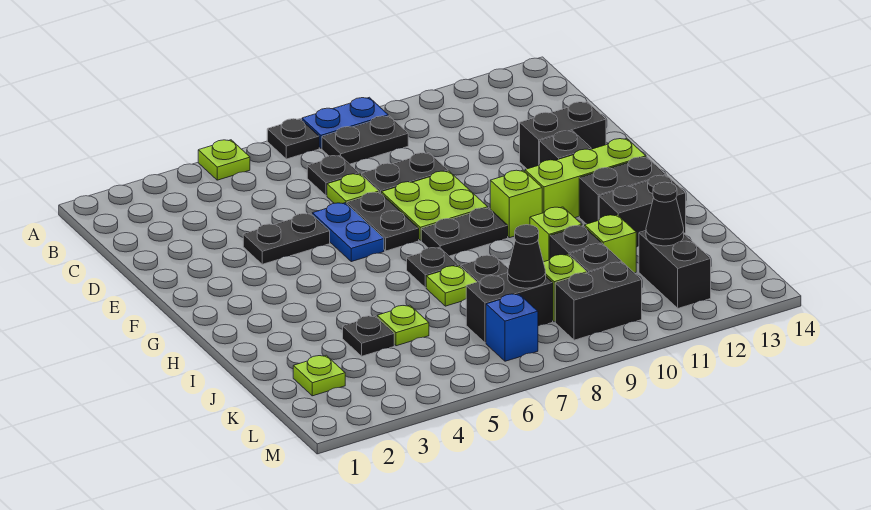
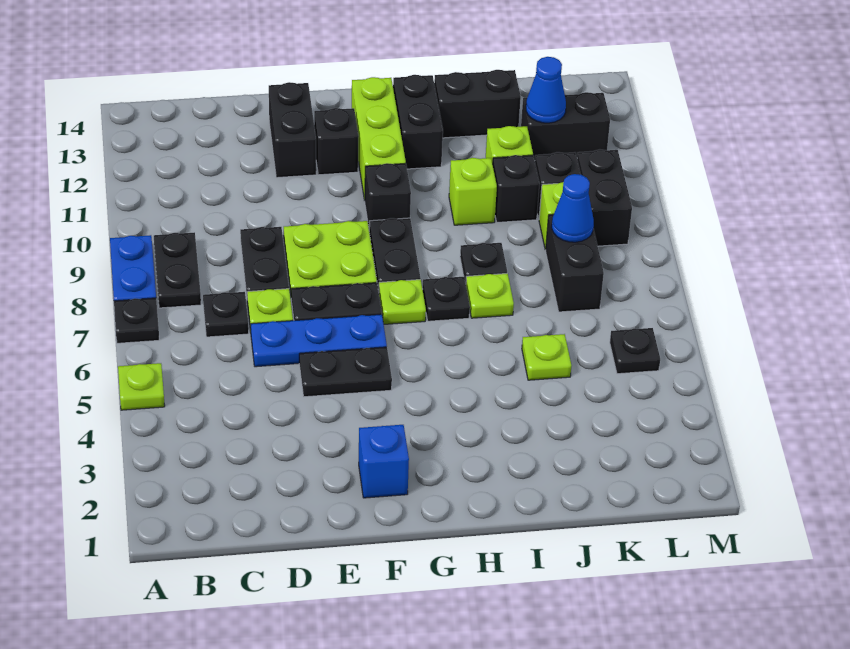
black 1x2 plate [243,213,330,264] -> black 1x2 plate turned to [299,347,392,397]
blue 1x2 plate [312,203,384,262] -> blue 1x3 plate [251,314,387,367]
lime 1x1 brick [490,170,542,238] -> black 1x1 brick [365,163,411,227]
black 1x2 brick [599,175,686,247] -> black 1x2 brick turned to [434,70,521,138]
black 1x1 plate [343,316,394,356] -> black 1x1 plate moved to [610,328,660,374]
lime 1x1 plate [293,355,345,396] -> lime 1x1 plate moved to [379,280,426,324]
black 1x1 cone [508,225,546,288] -> blue 1x1 cone [552,174,594,242]
black 1x1 cone [646,182,684,246] -> blue 1x1 cone [526,57,566,123]
blue 1x1 brick [486,294,538,361] -> blue 1x1 brick moved to [359,425,409,498]

